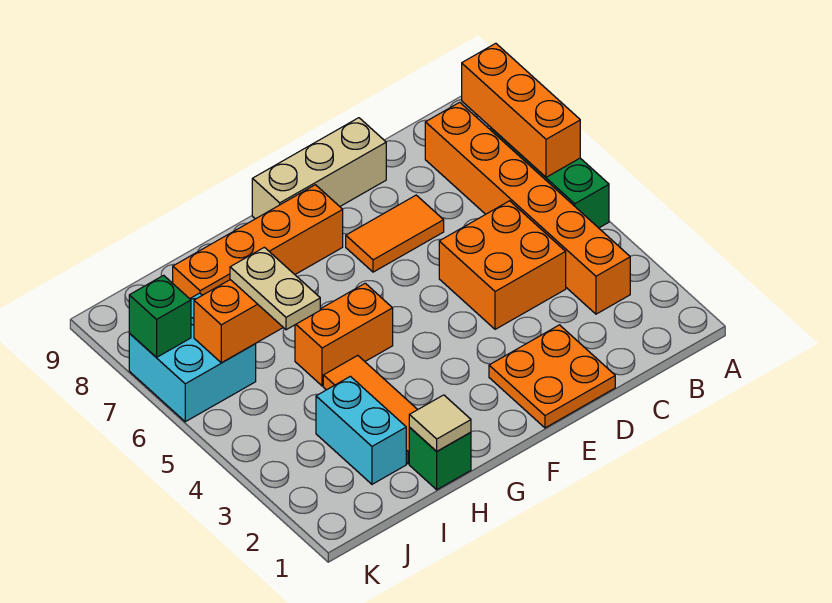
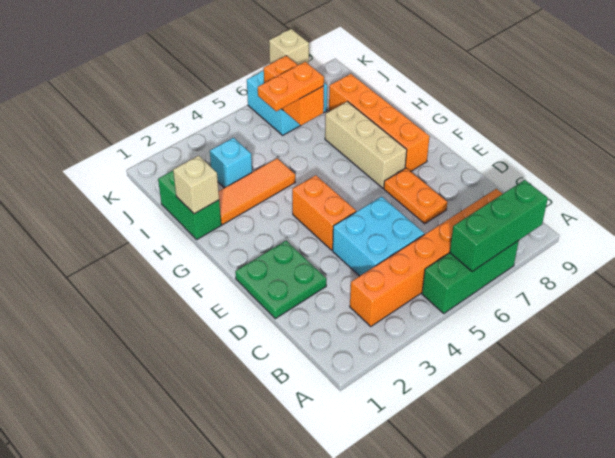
orange 1x3 brick [462,43,580,177] -> green 1x3 brick [450,180,548,271]
orange 2x2 brick [439,201,566,329] -> cyan 2x2 brick [333,197,424,276]
orange 2x2 plate [489,325,615,428] -> green 2x2 plate [235,241,326,319]
orange 1x2 tile [346,195,444,272] -> orange 1x2 plate [384,168,447,224]
tan 1x3 brick [252,118,386,219] -> tan 1x3 brick moved to [325,101,407,188]
orange 1x2 brick [295,283,393,386] -> orange 1x2 brick moved to [292,175,356,250]
green 1x1 brick [409,428,471,490] -> green 1x2 brick [158,171,221,239]
tan 1x1 tile [409,395,471,451] -> tan 1x1 brick [173,156,219,214]
cyan 1x2 brick [316,376,406,484] -> cyan 1x1 brick [210,138,252,188]
tan 1x2 plate [230,247,320,330] -> orange 1x2 plate [258,62,324,111]
green 1x1 brick [129,275,191,357] -> tan 1x1 brick [269,29,309,65]

